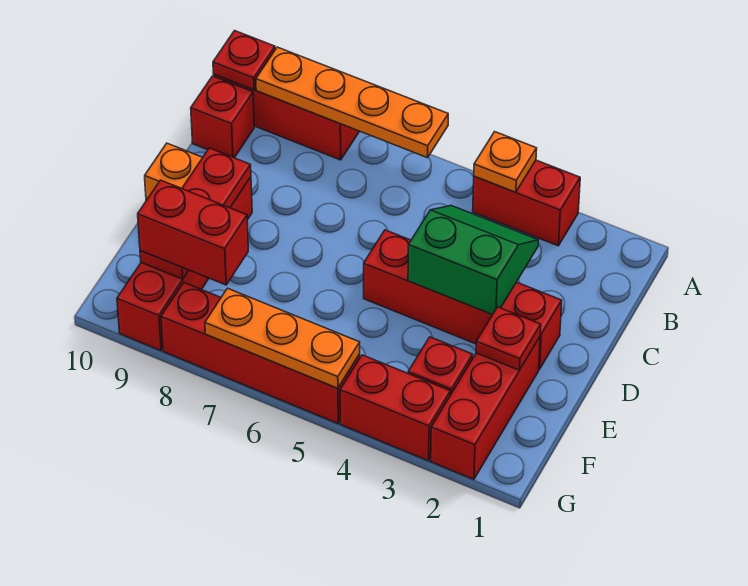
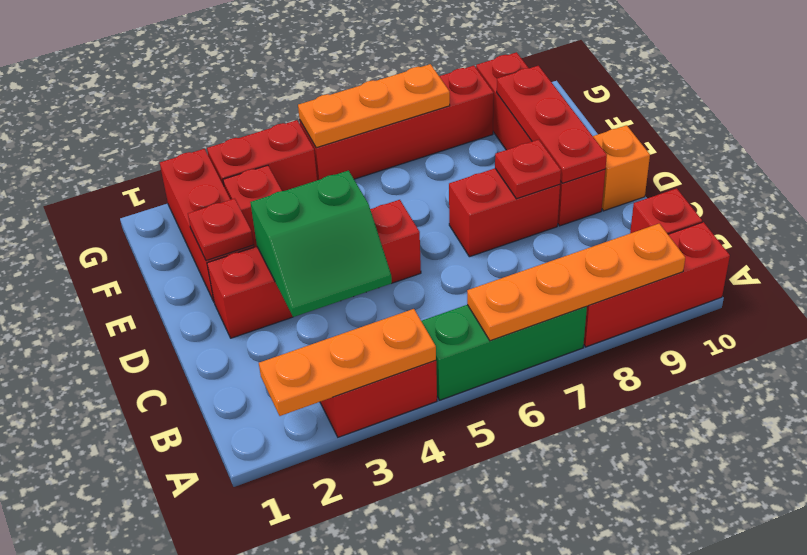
orange 1x1 plate [474,132,537,192] -> orange 1x3 plate [259,309,436,416]
none -> green 1x3 brick [421,305,587,400]
red 1x1 plate [213,31,275,90] -> red 1x1 plate moved to [495,140,561,199]
red 1x2 brick [138,180,248,285] -> red 1x2 brick moved to [449,168,560,257]

